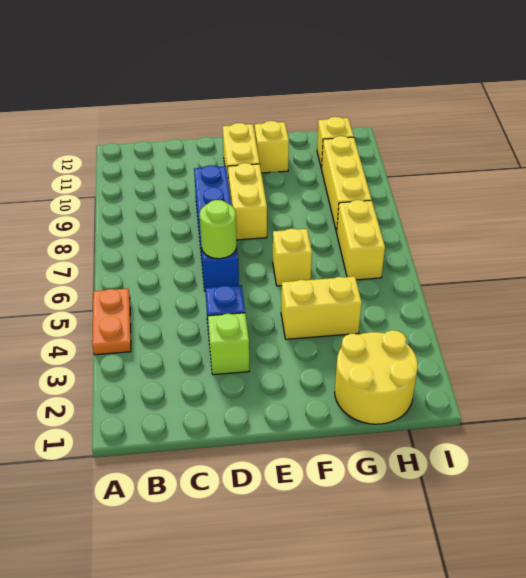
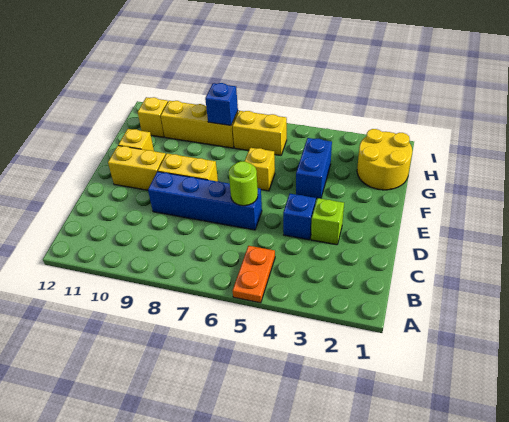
orange 1x2 plate [92,288,131,355] -> orange 1x2 plate turned to [233,246,275,303]
yellow 1x2 brick [281,277,362,339] -> blue 1x2 brick [296,138,332,199]
none -> blue 1x1 brick [205,83,238,125]

